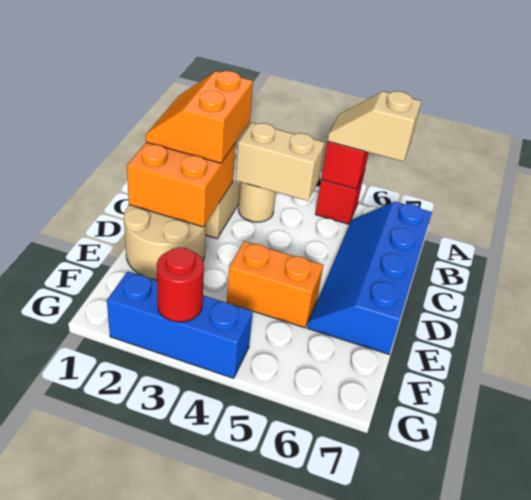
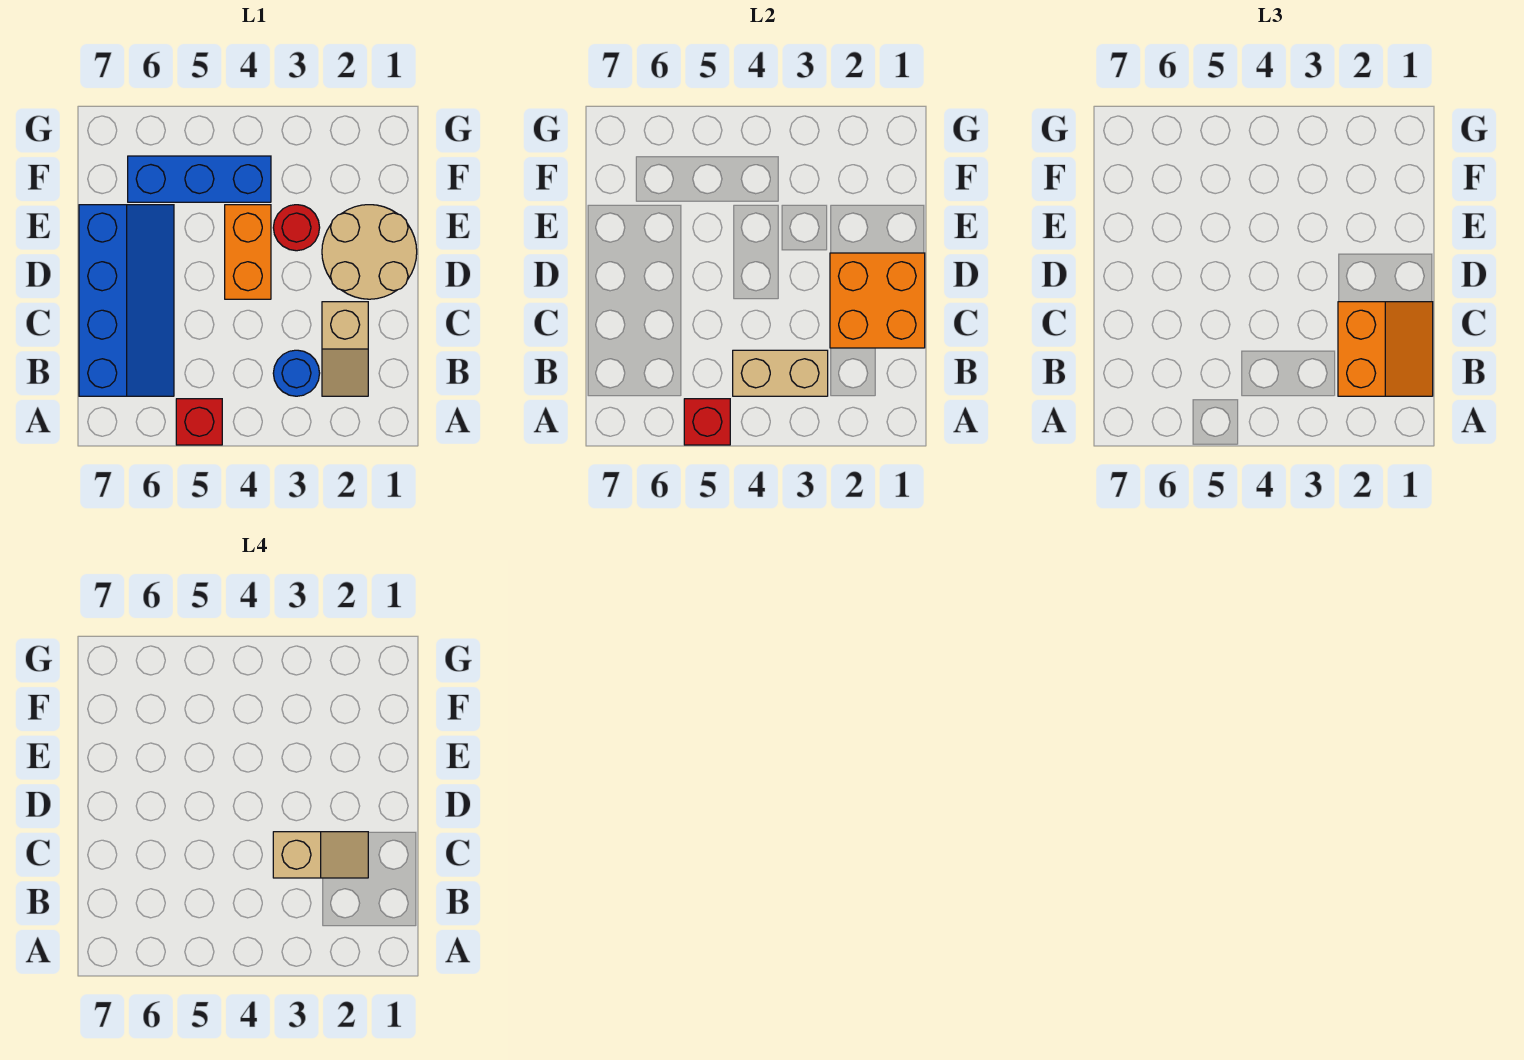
tan 1x2 slope [328,91,421,162] -> tan 1x2 slope moved to [273,832,368,878]
tan 1x1 round brick [238,182,276,222] -> blue 1x1 round brick [273,350,320,396]
orange 1x2 brick [227,241,323,328] -> orange 1x2 brick turned to [225,205,271,299]
blue 1x3 brick [107,271,253,378] -> blue 1x3 brick moved to [128,156,271,202]
red 1x1 round brick [157,247,204,322] -> red 1x1 round brick moved to [273,205,320,251]

